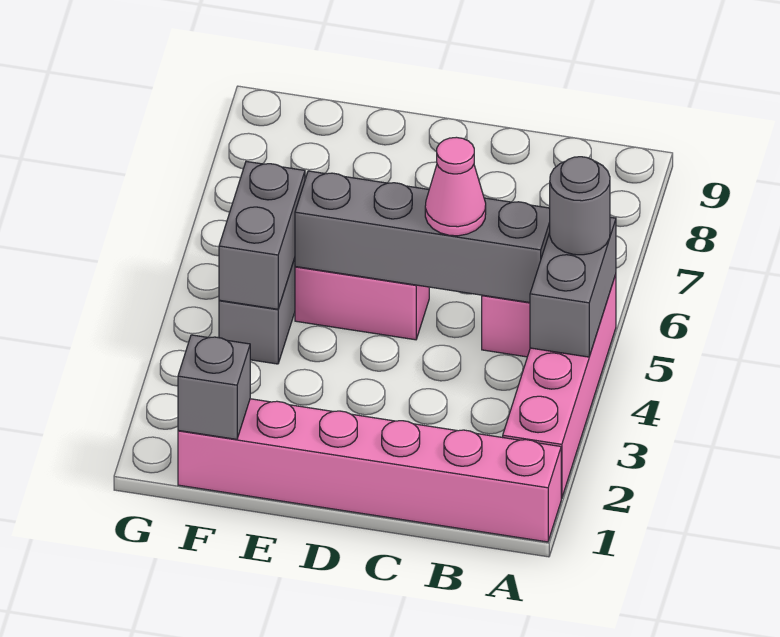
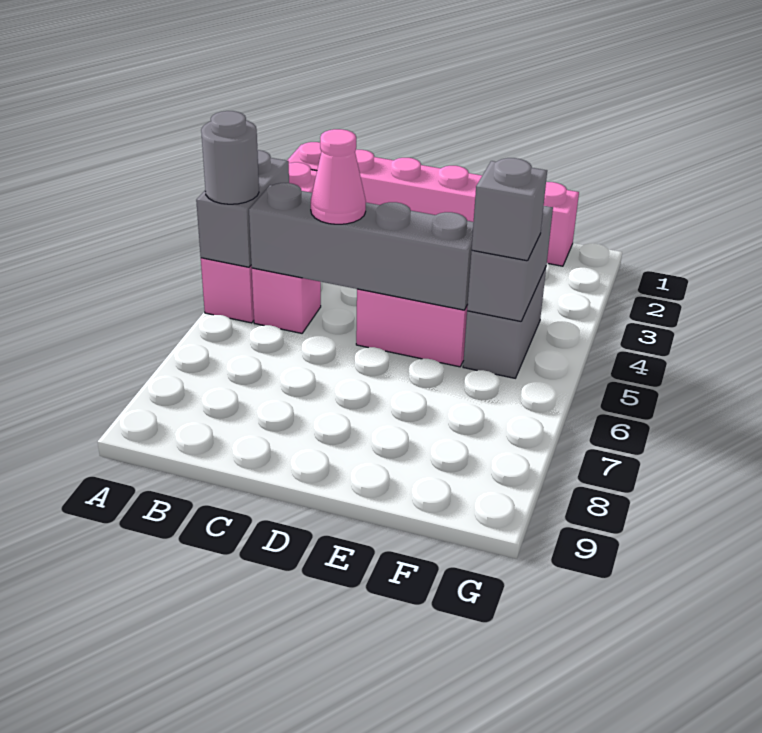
grey 1x1 brick [178,335,250,439] -> grey 1x1 brick moved to [472,158,547,261]

